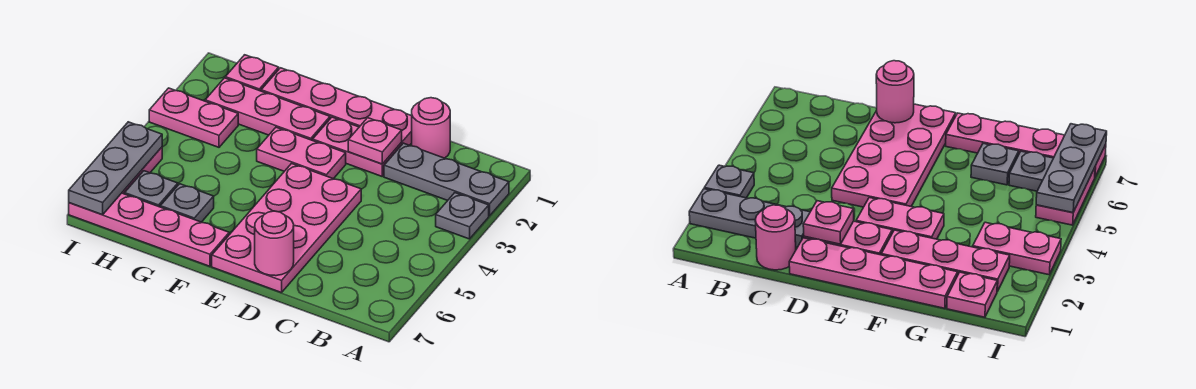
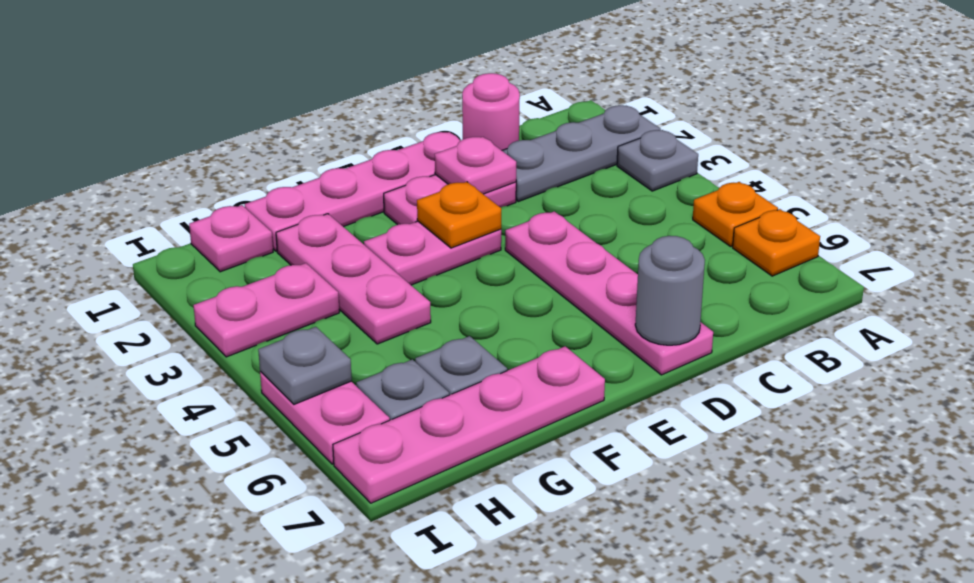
none -> orange 1x1 plate [693,182,778,246]
none -> orange 1x1 plate [733,209,820,276]
pink 2x4 plate [212,164,361,293] -> pink 1x4 plate [505,211,713,375]
pink 1x1 round brick [255,211,294,276] -> grey 1x1 round brick [635,236,705,345]
none -> orange 1x1 plate [417,182,501,248]
pink 1x3 plate [205,78,330,140] -> pink 1x3 plate turned to [276,214,431,344]
grey 1x3 plate [69,122,162,215] -> grey 1x1 plate [258,327,352,404]

